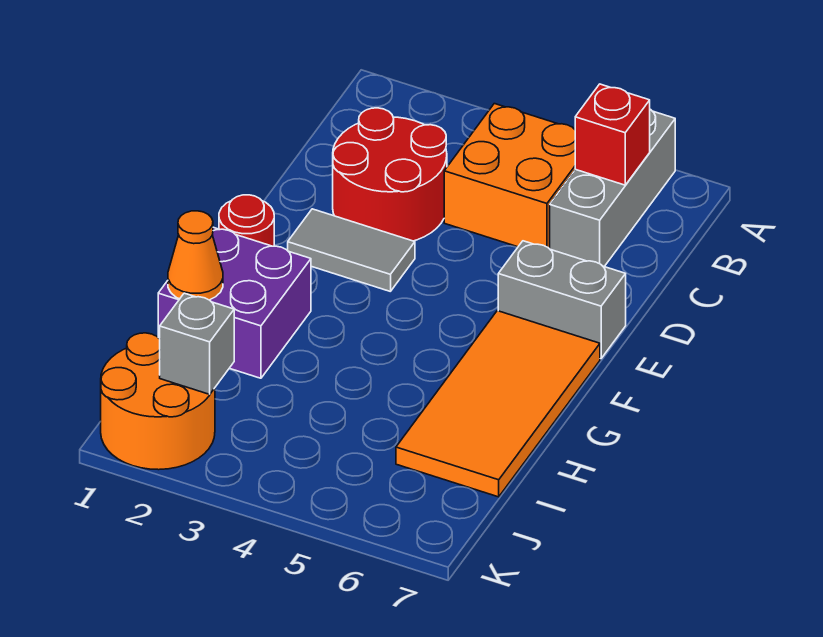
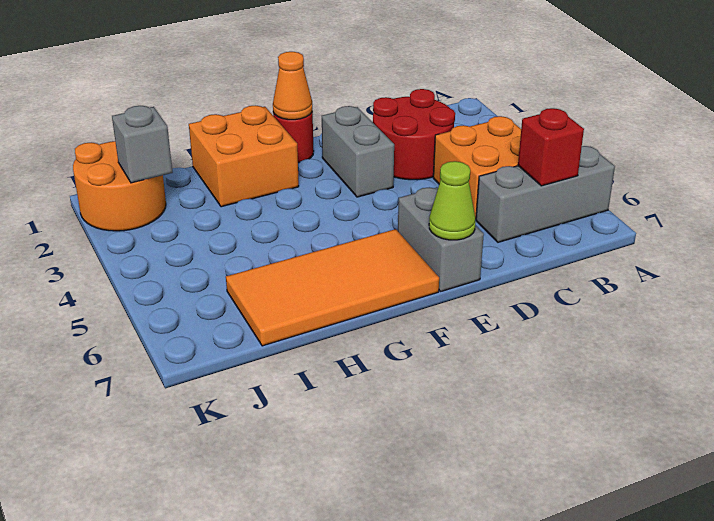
grey 1x2 tile [288,209,415,292] -> grey 1x2 brick [322,106,394,197]
none -> lime 1x1 cone [429,161,476,240]
purple 2x2 brick [158,227,311,378] -> orange 2x2 brick [189,105,299,207]
orange 1x1 cone [168,211,223,300] -> orange 1x1 cone moved to [273,52,312,120]

